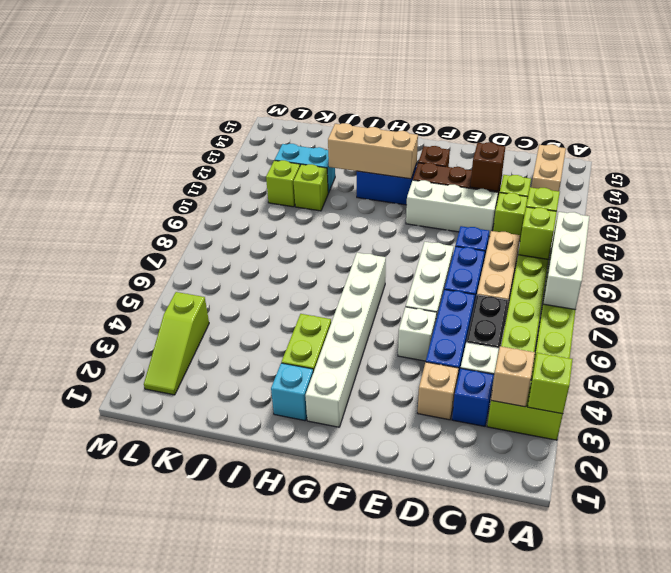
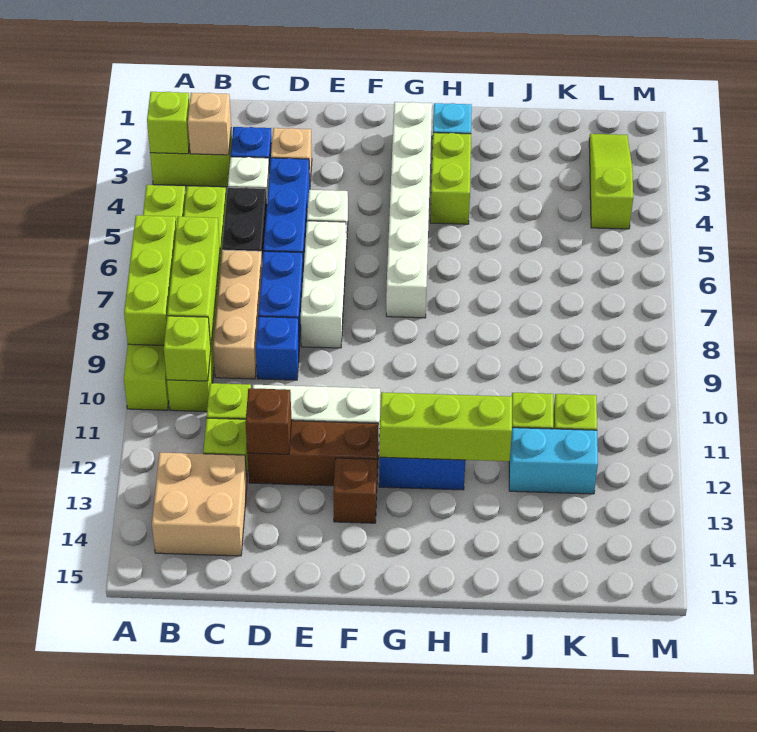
white 1x3 brick [543,212,589,310] -> lime 1x3 brick [124,215,177,345]
lime 1x1 brick [518,207,557,259] -> lime 1x3 brick [167,217,220,344]
tan 1x2 brick [531,144,566,191] -> tan 2x2 brick [152,452,247,556]
tan 1x3 brick [328,123,418,179] -> lime 1x3 brick [379,392,512,461]

